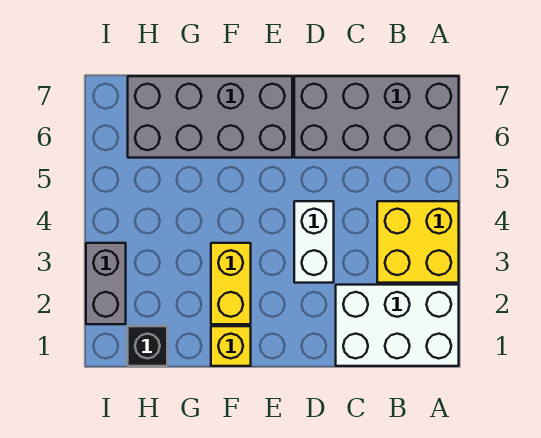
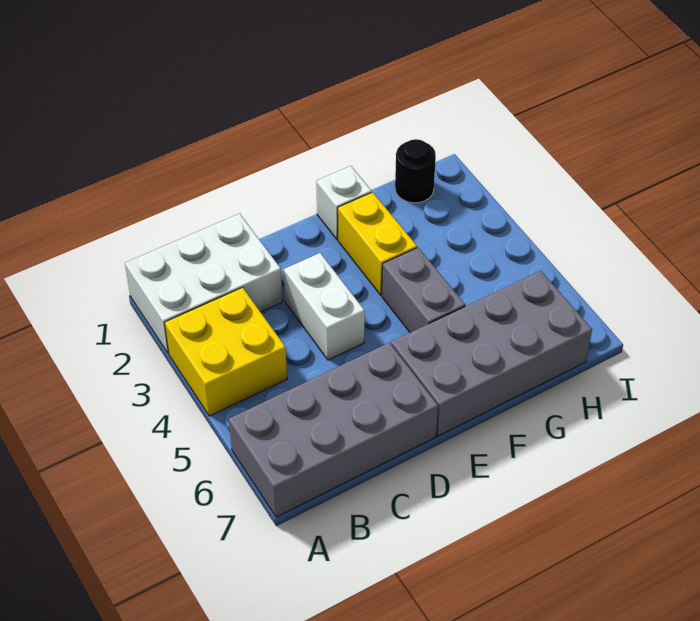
yellow 1x1 brick [211,326,251,366] -> white 1x1 brick [316,166,372,240]
black 1x1 brick [128,326,167,366] -> black 1x1 round brick [395,139,436,203]
grey 1x2 brick [86,243,126,324] -> grey 1x2 brick moved to [382,248,465,333]

